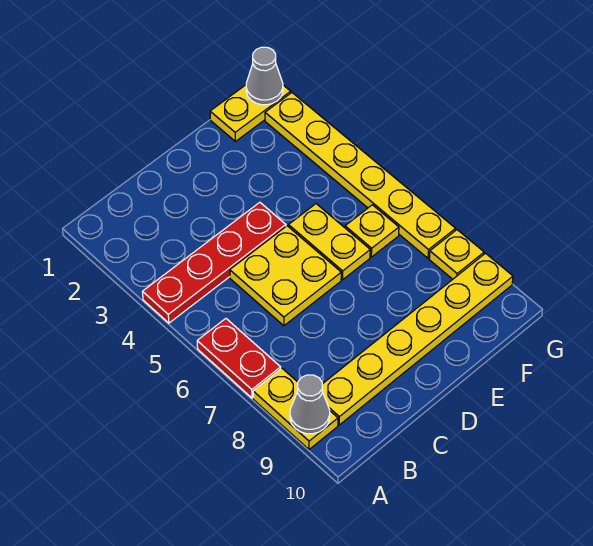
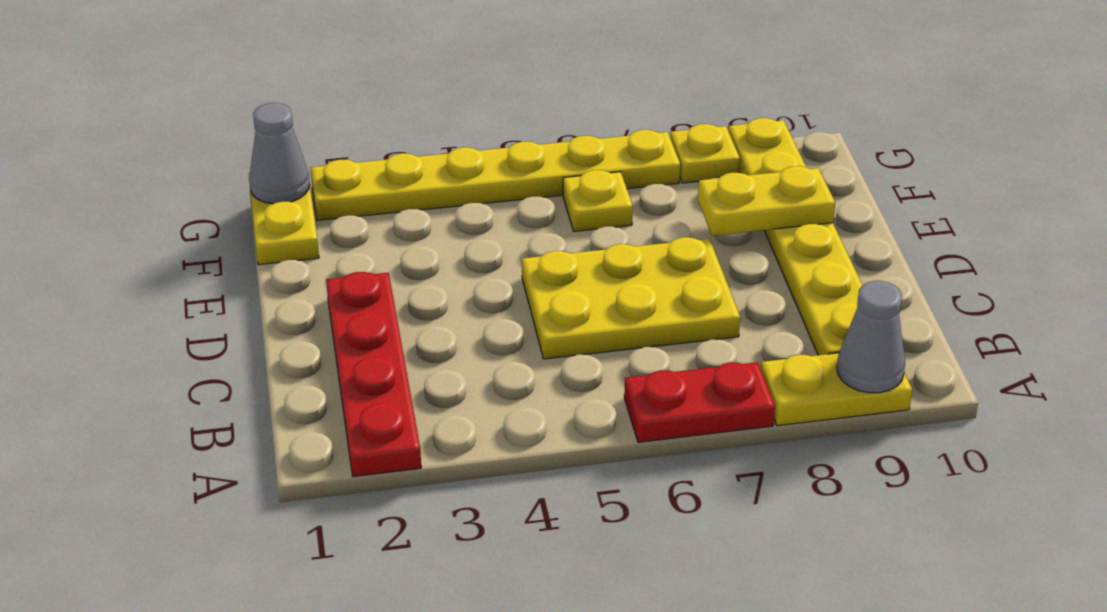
red 1x4 plate [143,202,286,323] -> red 1x4 plate moved to [326,272,421,477]
yellow 2x2 plate [230,226,341,326] -> yellow 2x3 plate [522,237,740,359]
yellow 1x2 plate [289,204,370,280] -> yellow 1x2 plate moved to [698,166,835,236]

